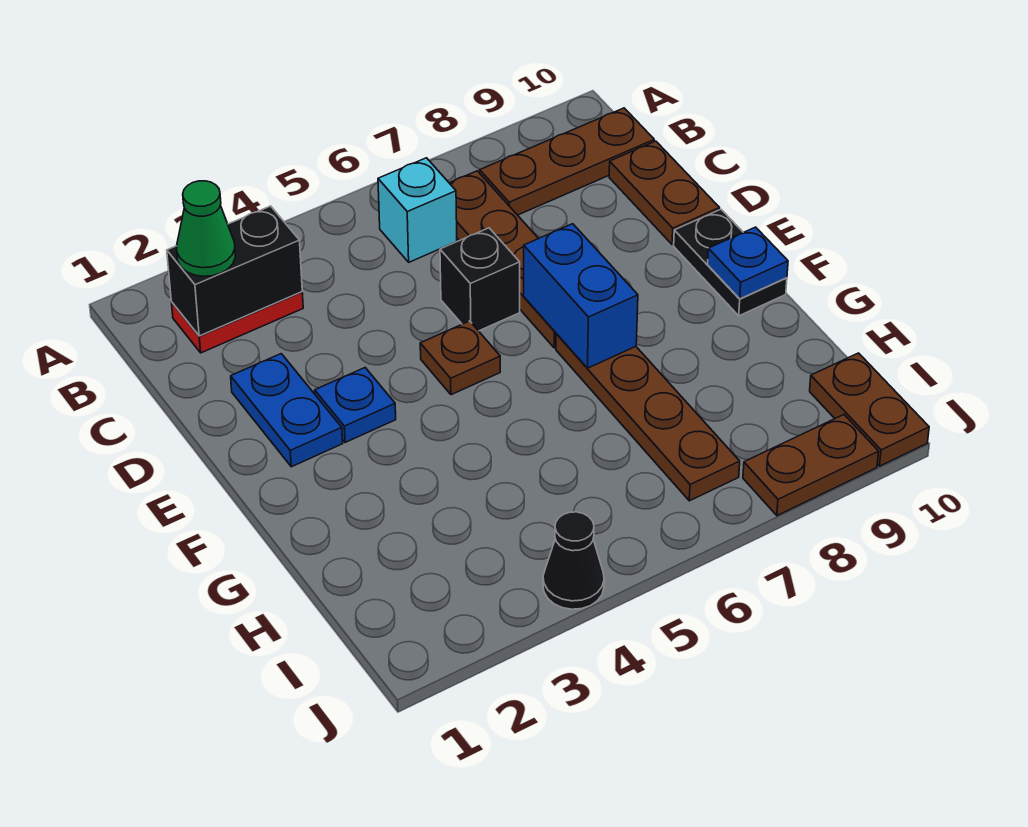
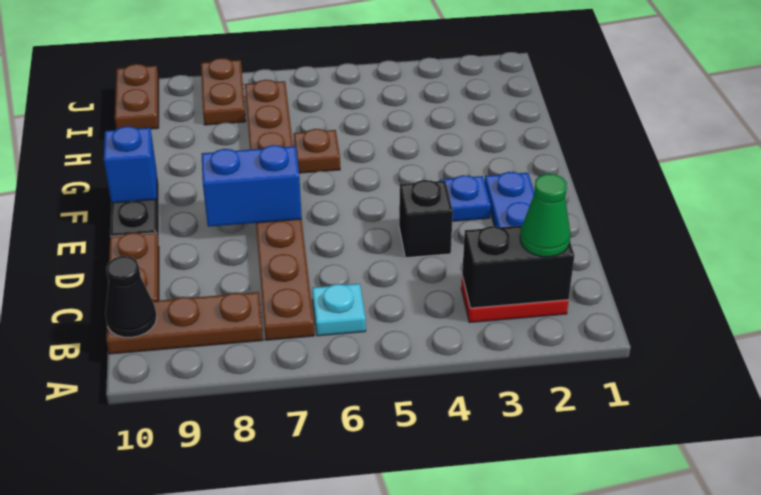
cyan 1x1 brick [378,158,457,262] -> cyan 1x1 plate [312,284,366,336]
black 1x1 brick [440,228,520,331] -> black 1x1 brick moved to [399,180,453,258]
brown 1x1 plate [420,321,500,395] -> brown 1x1 plate moved to [294,129,340,173]
blue 1x2 brick [524,224,638,368] -> blue 1x2 brick turned to [202,145,302,227]
blue 1x1 plate [708,227,788,299] -> blue 1x1 brick [104,126,157,203]
black 1x1 cone [543,512,604,609] -> black 1x1 cone moved to [105,256,157,337]
brown 1x2 plate [743,415,879,516] -> brown 1x2 plate turned to [201,58,246,125]

